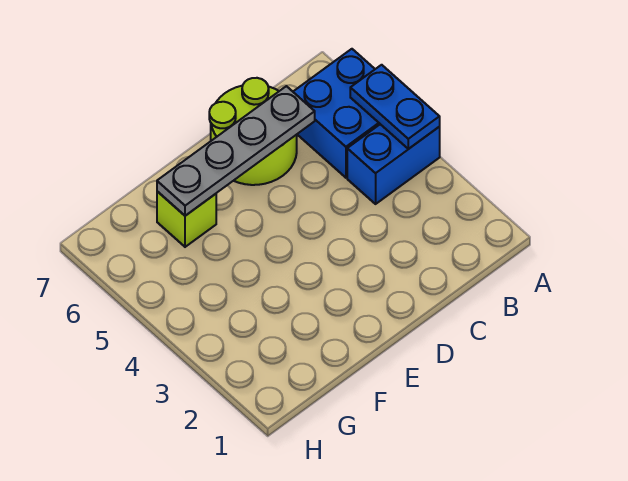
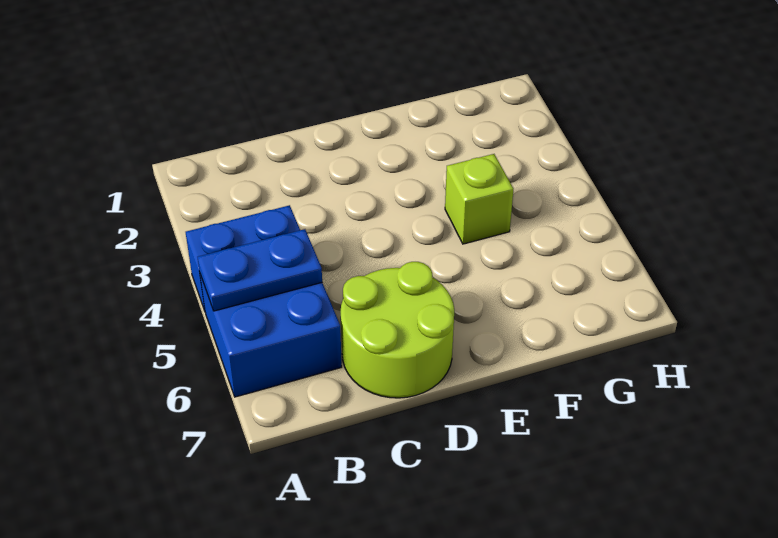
blue 1x2 plate [350,65,440,149] -> blue 1x2 plate turned to [198,229,322,311]
grey 1x4 plate [157,86,315,216] -> none
lime 1x1 brick [157,191,216,247] -> lime 1x1 brick moved to [445,154,513,244]

